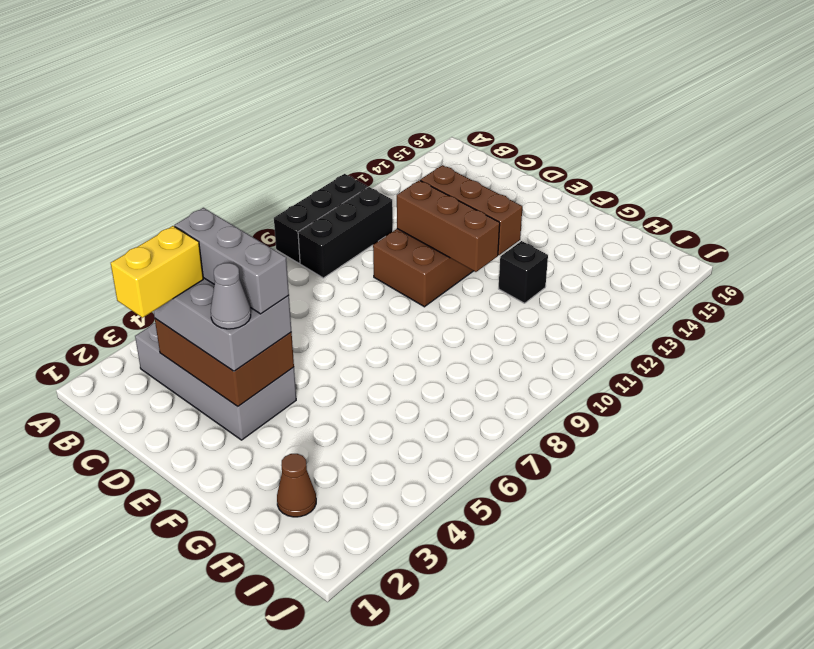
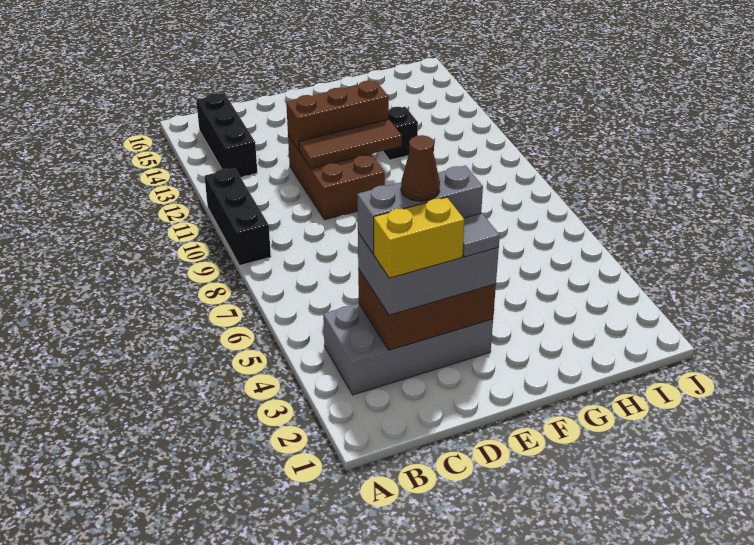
black 1x3 brick [298,187,393,278] -> black 1x3 brick moved to [196,93,257,177]
yellow 1x2 brick [111,226,203,318] -> yellow 1x2 brick turned to [374,197,464,278]
brown 1x3 brick [397,180,500,272] -> brown 1x3 tile [299,119,402,169]
grey 1x1 cone [211,263,251,329] -> grey 1x1 tile [463,213,500,257]
brown 1x1 cone [277,454,316,517] -> brown 1x1 cone moved to [401,135,440,201]

